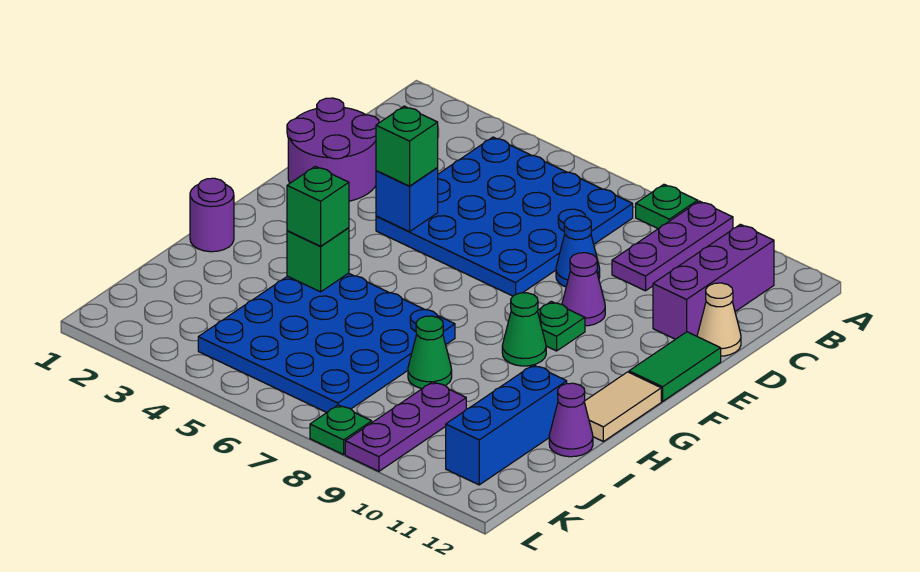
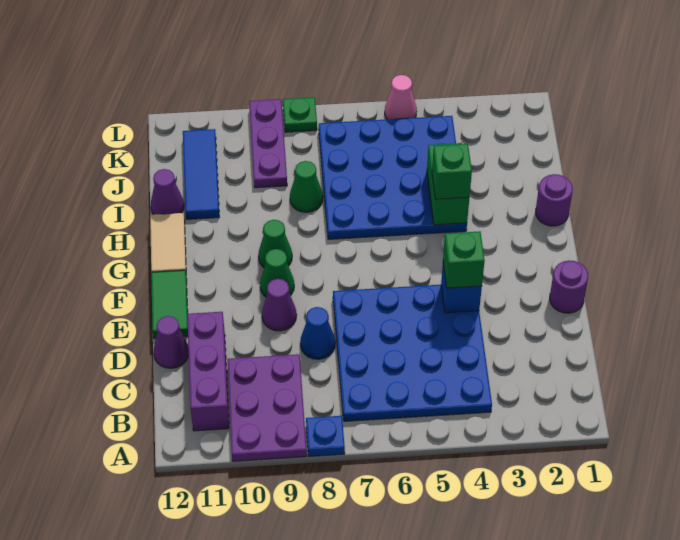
green 1x1 plate [636,184,698,229] -> blue 1x1 plate [306,416,345,457]
purple 1x3 plate [612,201,733,291] -> purple 2x3 plate [227,354,307,461]
purple 2x2 round brick [287,98,379,201] -> purple 1x1 round brick [550,260,588,313]
tan 1x1 cone [697,283,741,356] -> purple 1x1 cone [153,316,189,368]
green 1x1 plate [538,301,585,351] -> green 1x1 cone [260,249,294,297]
green 1x1 brick [287,228,349,292] -> green 1x2 brick [427,143,469,225]
blue 1x3 brick [446,365,567,485] -> blue 1x3 tile [183,129,219,219]
none -> pink 1x1 cone [385,75,417,119]

